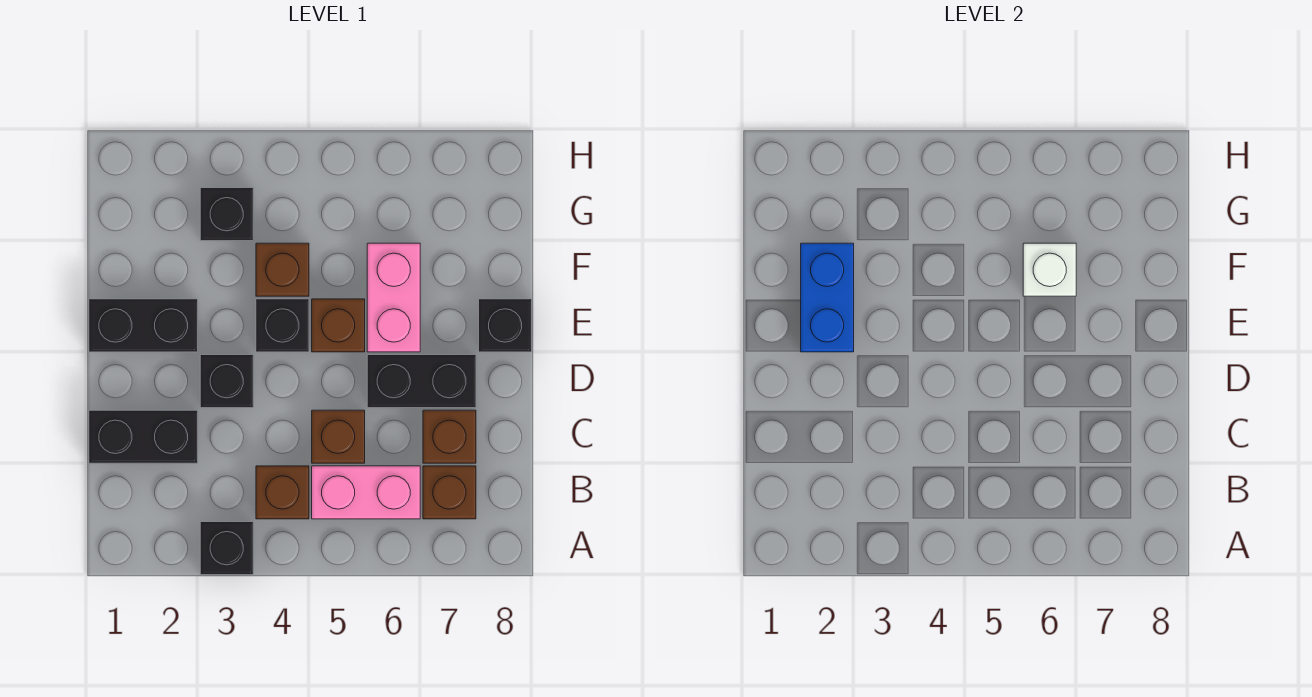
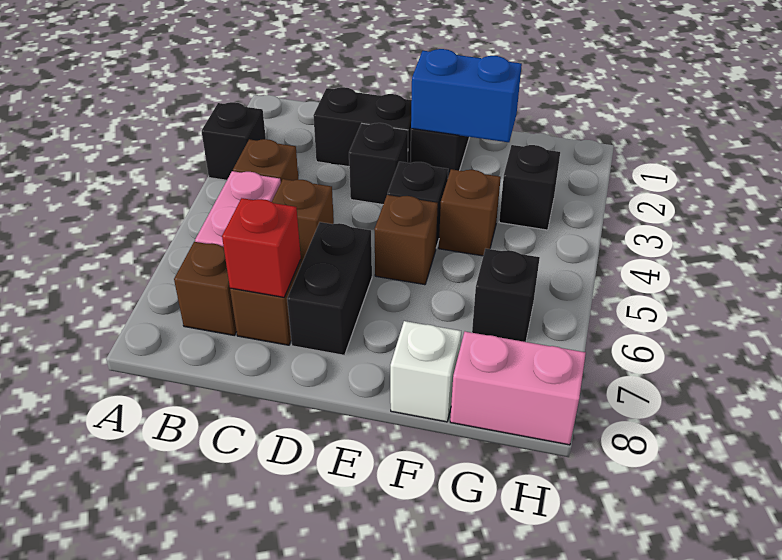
black 1x2 brick [89,410,198,463] -> black 1x2 brick turned to [313,87,412,167]
none -> red 1x1 brick [222,198,301,297]
pink 1x2 brick [367,243,420,352] -> pink 1x2 brick moved to [450,332,586,445]
black 1x1 brick [479,299,532,352] -> black 1x1 brick moved to [472,249,540,342]
white 1x1 brick [1023,243,1076,296] -> white 1x1 brick moved to [390,321,461,422]

